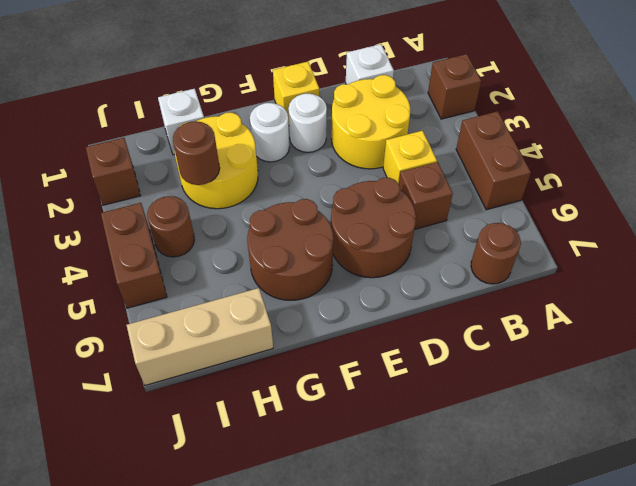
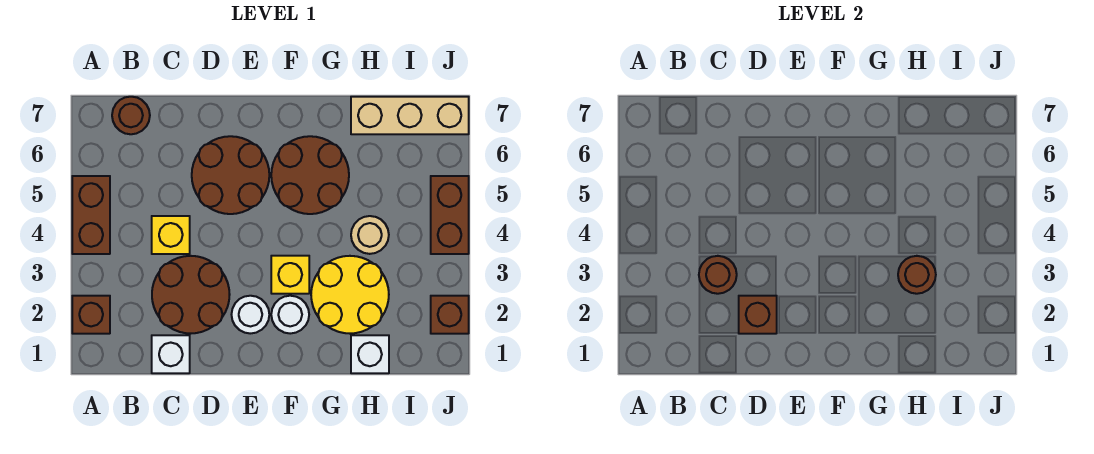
yellow 2x2 round brick [331,75,410,169] -> brown 2x2 round brick [152,256,230,334]
brown 1x1 brick [399,162,453,229] -> brown 1x1 brick moved to [739,296,777,334]
yellow 1x1 brick [273,62,319,124] -> yellow 1x1 brick moved to [271,256,309,294]
none -> tan 1x1 round brick [351,216,389,254]
brown 1x1 round brick [147,196,194,257] -> brown 1x1 round brick moved to [699,256,737,294]

